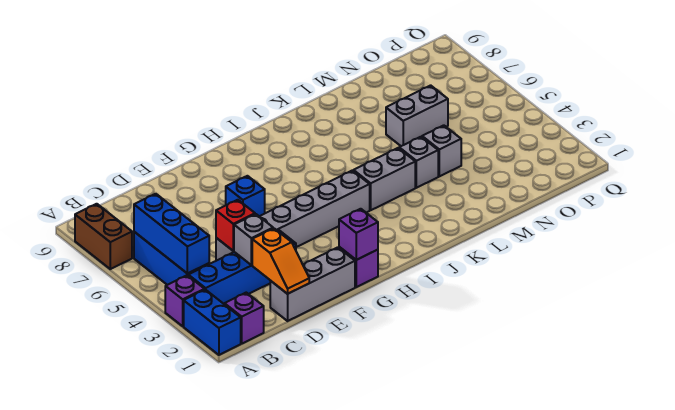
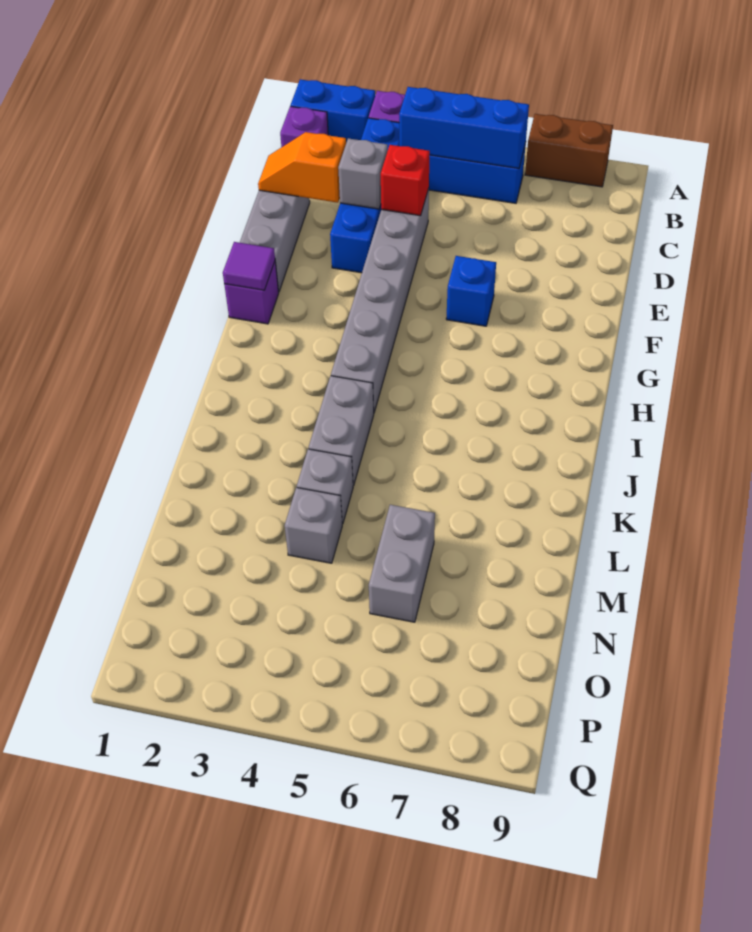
purple 1x1 brick [339,209,378,260] -> purple 1x1 tile [223,242,275,290]

